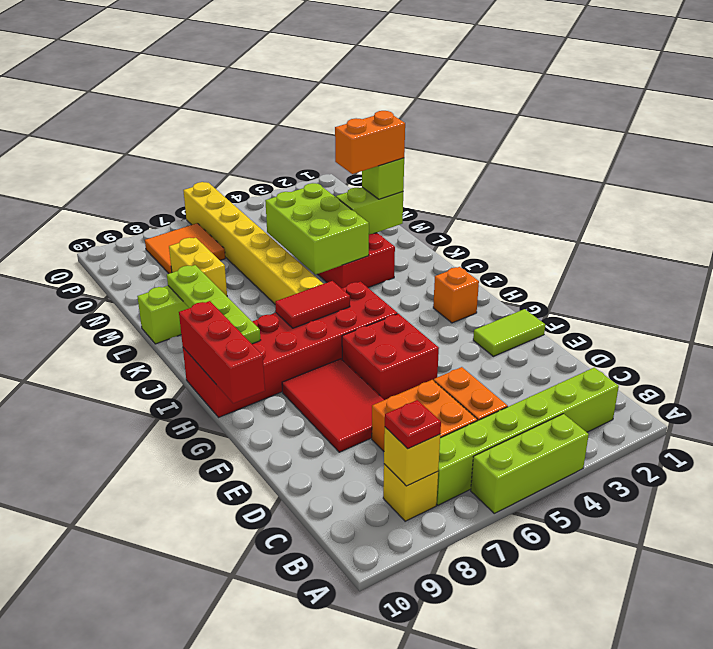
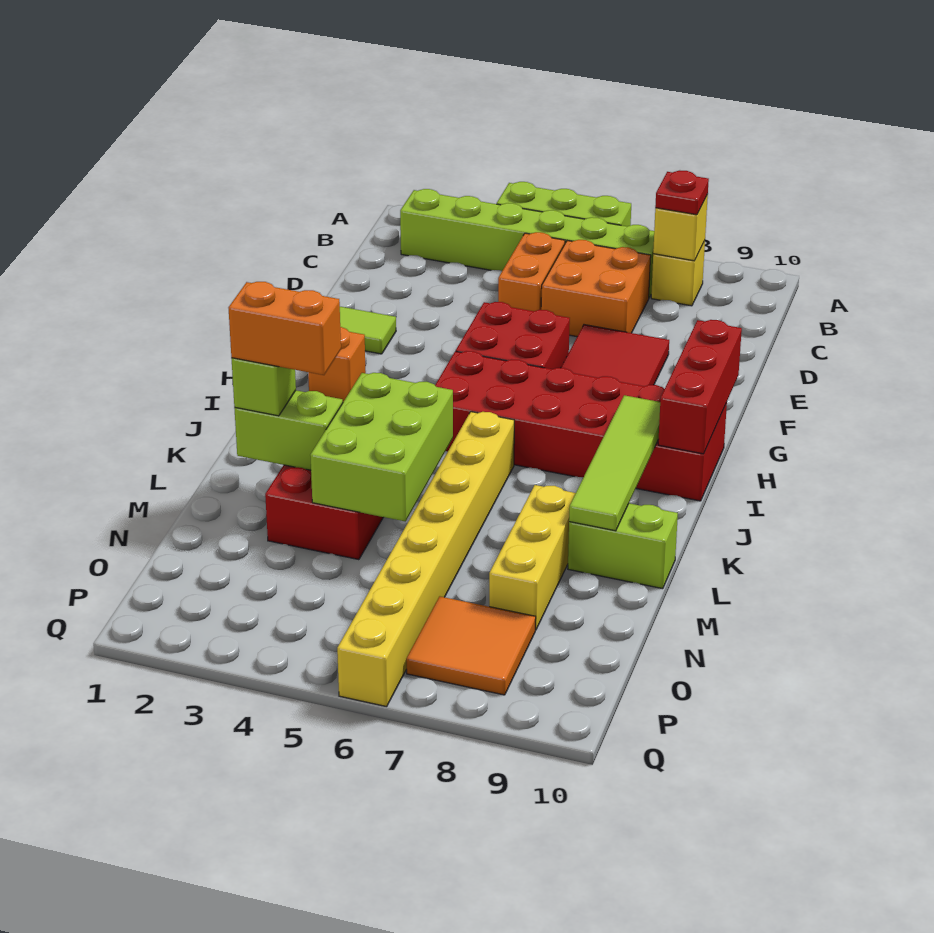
red 1x2 tile [275,281,350,328] -> none
lime 1x4 plate [167,265,260,344] -> lime 1x4 tile [569,395,660,531]
yellow 1x2 brick [169,238,227,296] -> yellow 1x3 brick [489,485,576,630]

